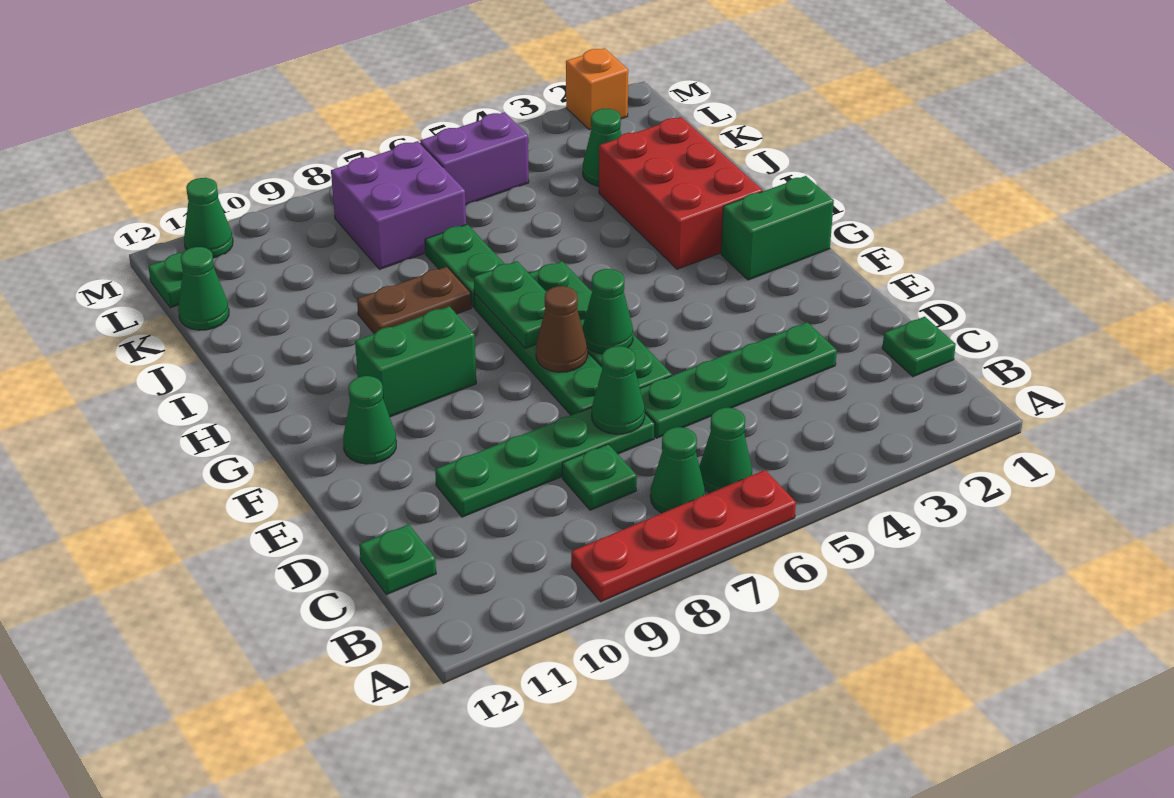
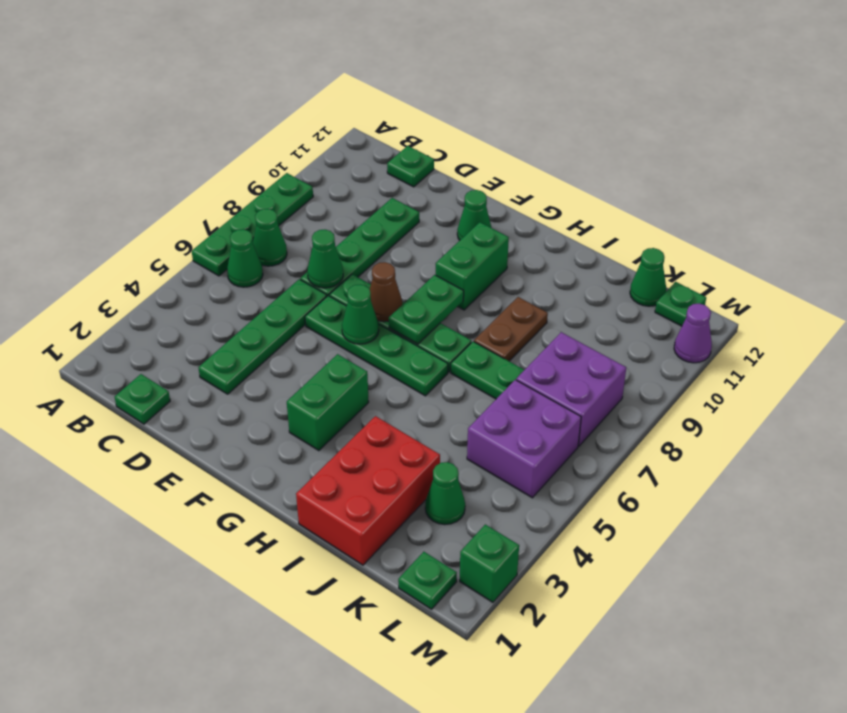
red 1x4 plate [571,470,796,602] -> green 1x4 plate [192,173,313,276]
green 1x1 plate [562,444,637,510] -> green 1x1 plate moved to [398,552,457,609]
green 1x2 brick [721,176,834,280] -> green 1x2 brick moved to [287,354,369,451]
green 1x2 plate [474,261,546,349] -> green 1x2 plate turned to [389,275,464,344]
red 2x3 brick [599,117,762,269] -> red 2x3 brick turned to [296,416,440,565]
purple 1x2 brick [420,112,529,205] -> purple 2x2 brick [467,380,581,498]
orange 1x1 brick [566,48,628,130] -> green 1x1 brick [460,524,519,602]
green 1x1 cone [184,178,233,258] -> purple 1x1 cone [674,304,712,363]

